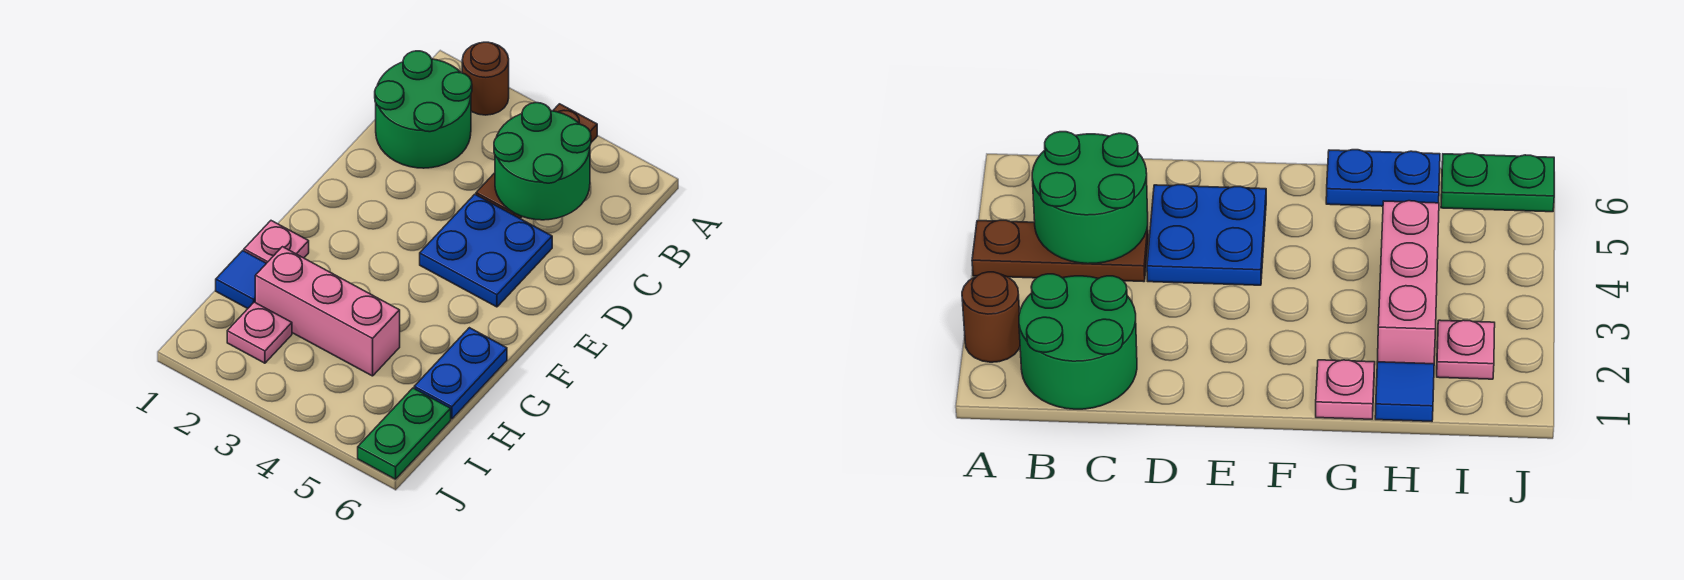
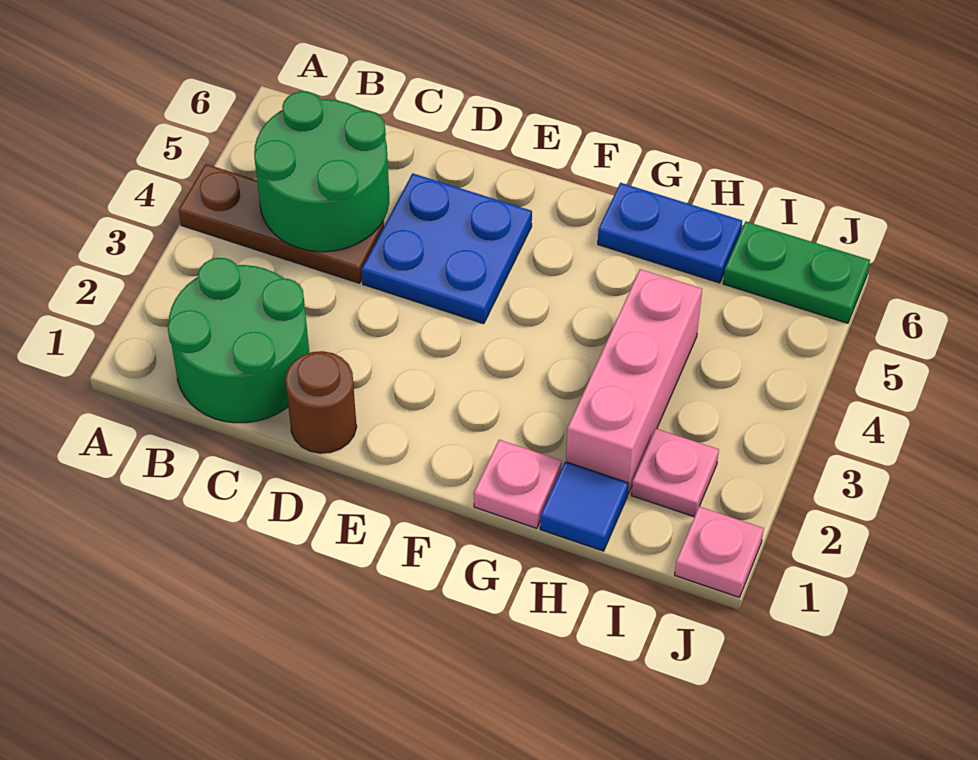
brown 1x1 round brick [462,42,509,115] -> brown 1x1 round brick moved to [286,351,357,453]
none -> pink 1x1 plate [675,506,764,597]

